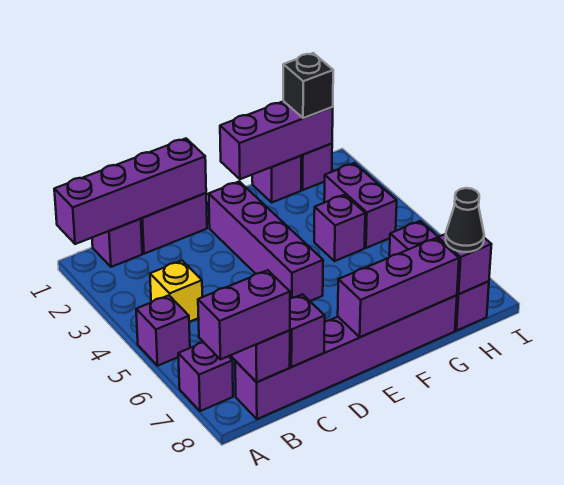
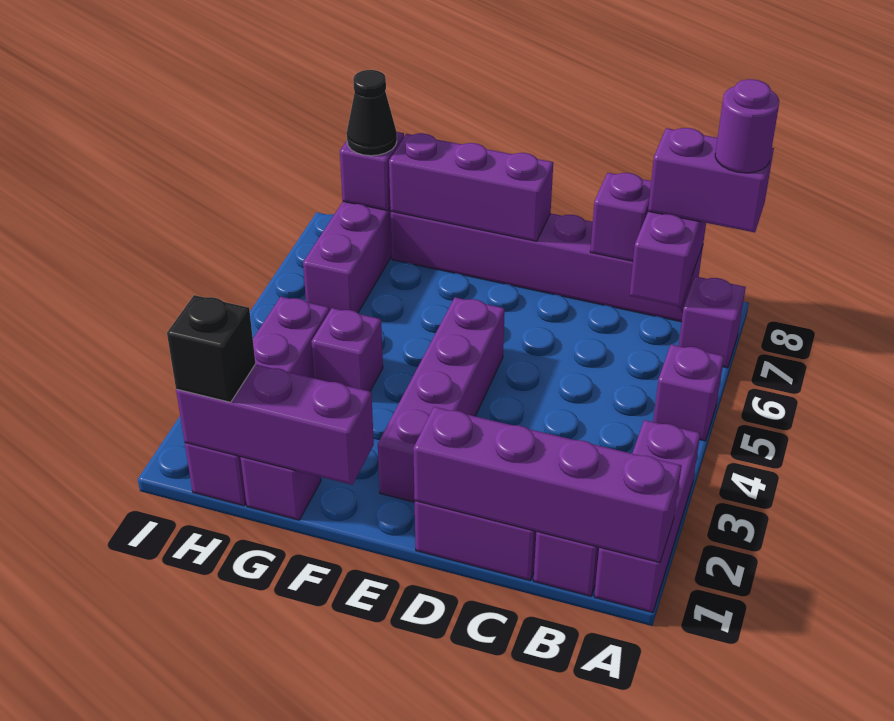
none -> purple 1x3 brick [594,420,700,613]
none -> purple 1x1 round brick [715,79,779,173]
yellow 1x1 brick [150,261,202,322] -> none

